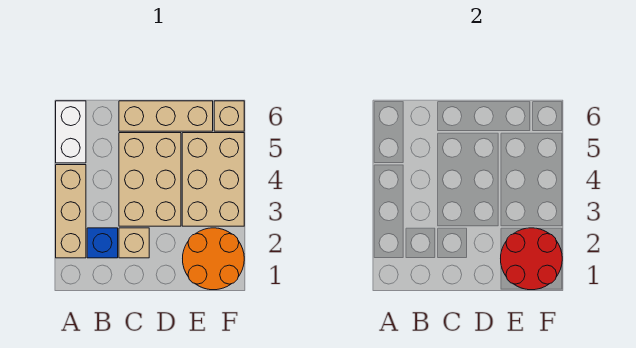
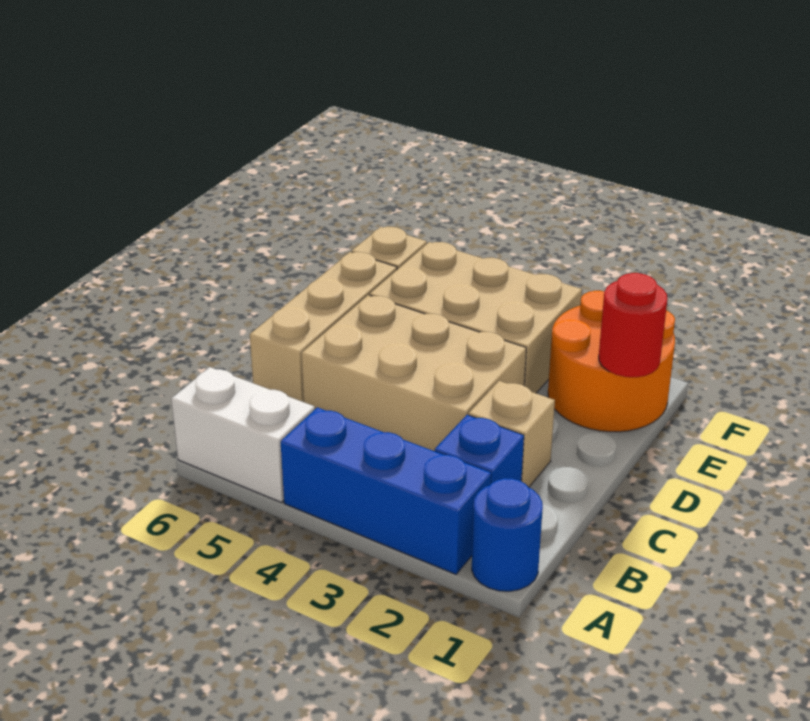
none -> blue 1x1 round brick [472,478,543,591]
tan 1x3 brick [56,165,86,258] -> blue 1x3 brick [281,407,491,574]
red 2x2 round brick [501,228,562,290] -> red 1x1 round brick [599,273,667,377]

